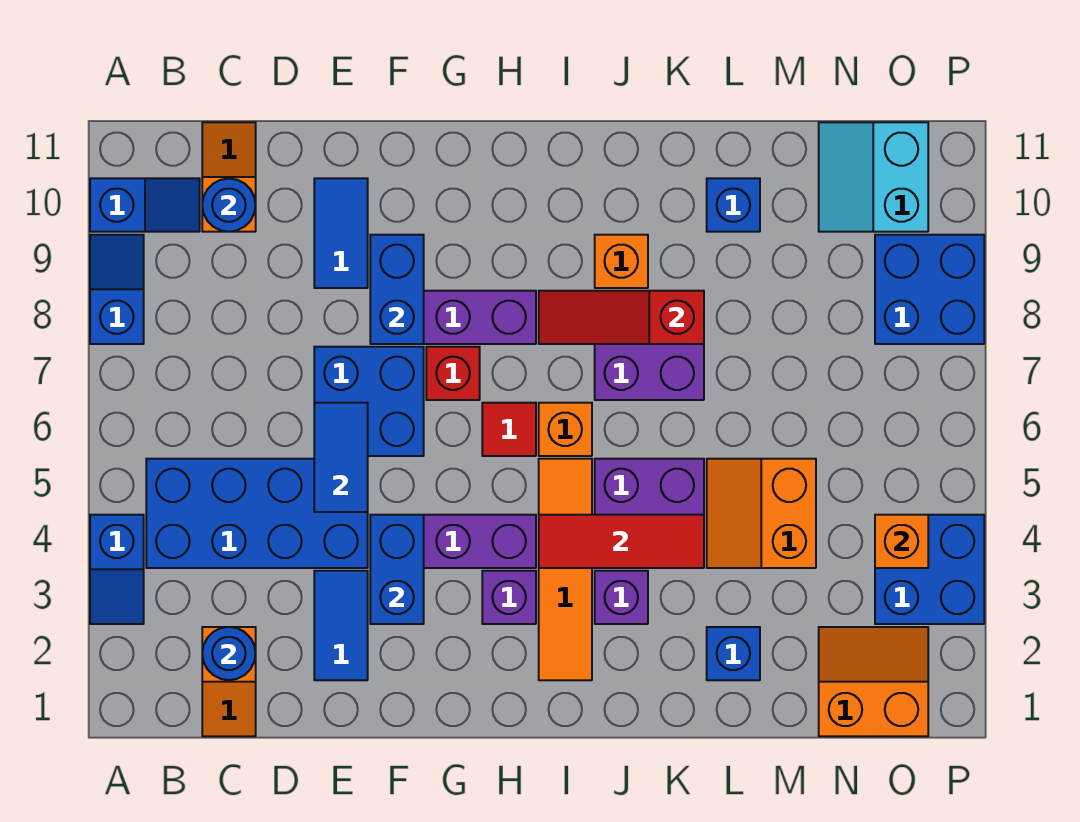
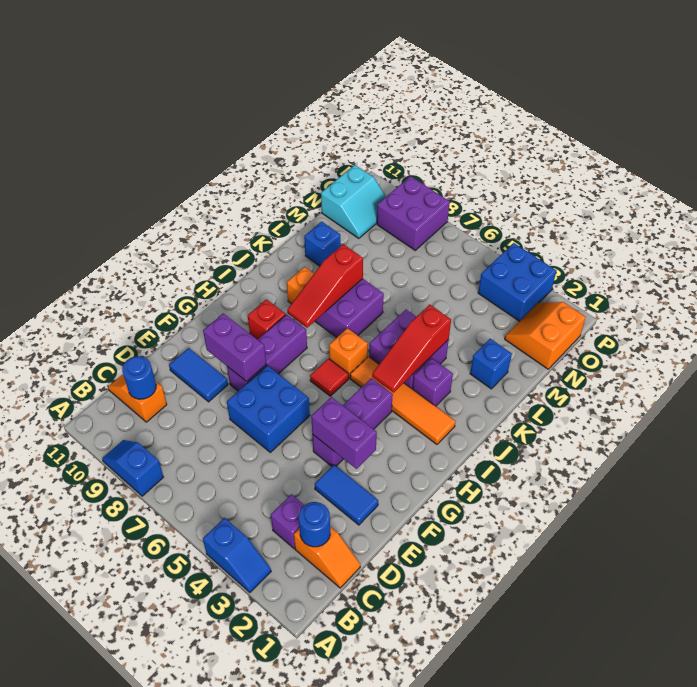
blue 1x2 slope [90,178,200,232] -> none
blue 2x4 brick [146,459,368,568] -> none
blue 1x2 tile [314,403,368,512] -> none
blue 1x2 brick [370,515,424,624] -> purple 1x2 brick [311,397,377,469]
blue 1x2 brick [370,235,424,344] -> purple 1x2 brick [203,313,266,382]
red 1x1 brick [426,347,480,400] -> red 1x1 brick moved to [248,299,286,340]
purple 1x1 brick [482,571,536,624] -> purple 1x1 brick moved to [271,494,304,548]
red 1x3 tile [539,515,704,568] -> red 1x3 slope [372,304,451,392]
orange 2x2 slope [707,459,816,568] -> none
cyan 2x2 slope [819,122,928,232] -> cyan 2x2 slope turned to [321,165,386,238]
orange 1x1 brick [875,515,928,568] -> none
blue 2x2 brick [875,235,984,344] -> purple 2x2 brick [377,176,450,250]

